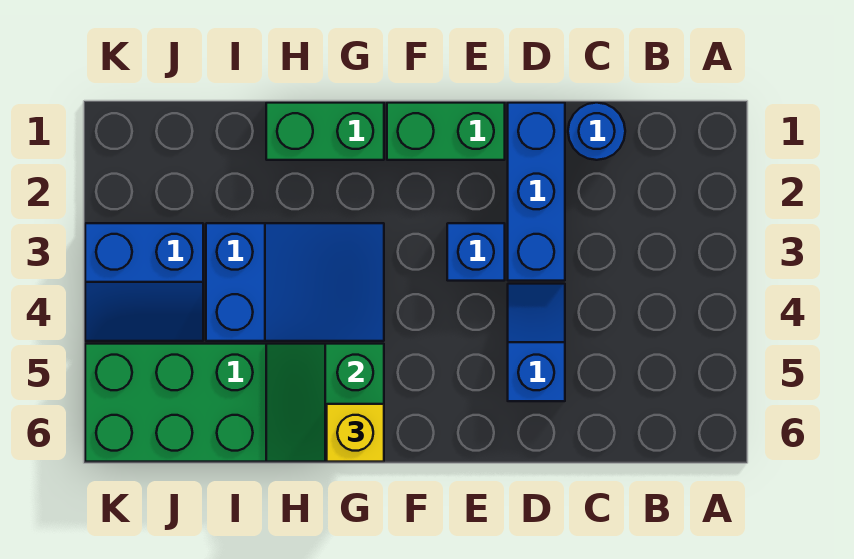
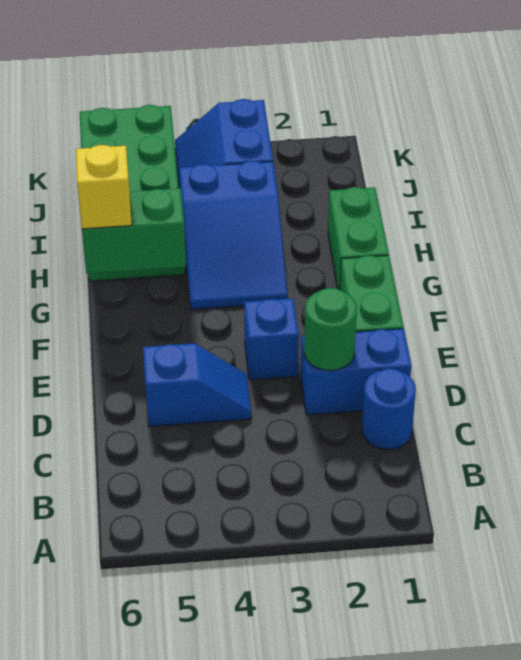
blue 1x3 brick [508,103,565,281] -> blue 1x2 brick [301,328,411,415]
none -> green 1x1 round brick [304,288,357,371]

